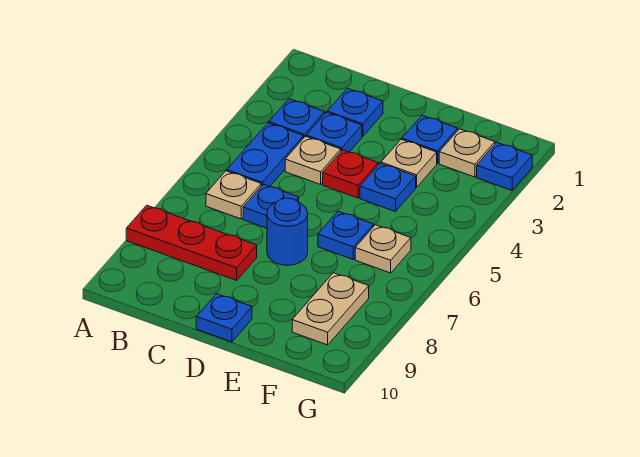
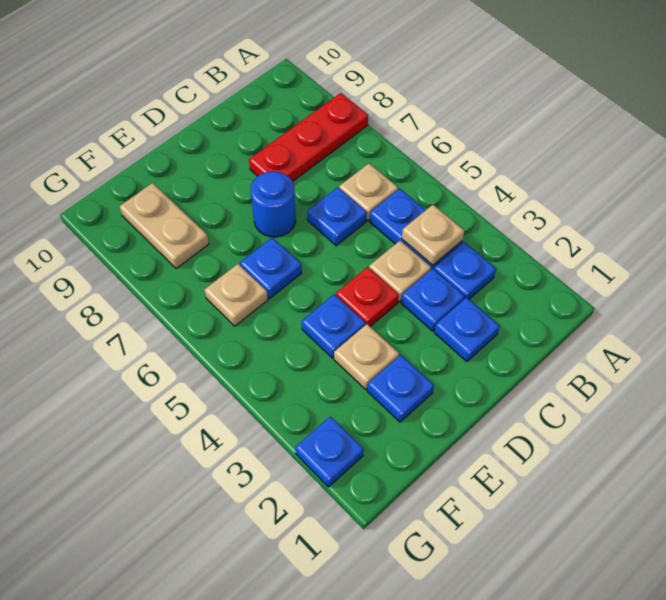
blue 1x1 plate [196,294,252,342] -> none
tan 1x1 plate [439,129,495,177] -> tan 1x1 plate moved to [402,205,465,265]

